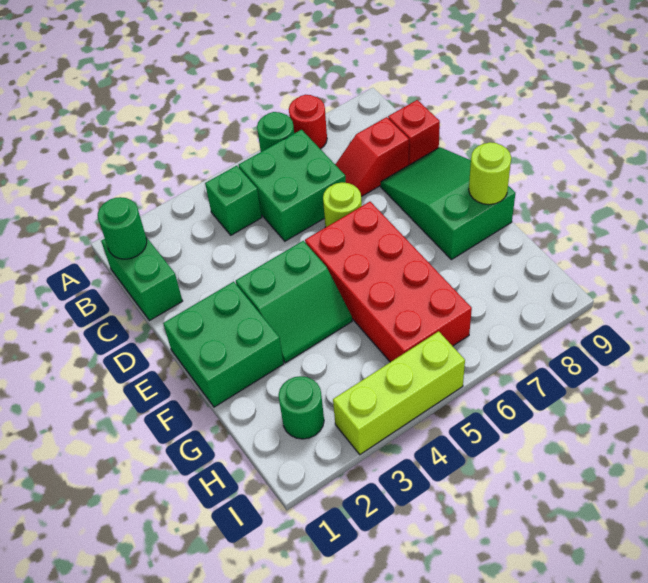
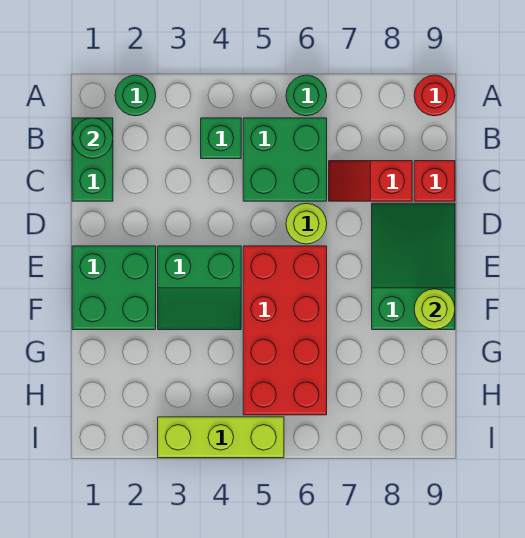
red 1x1 round brick [289,95,327,149] -> red 1x1 round brick moved to [414,75,455,116]
green 1x1 round brick [278,376,324,439] -> green 1x1 round brick moved to [115,75,156,116]

